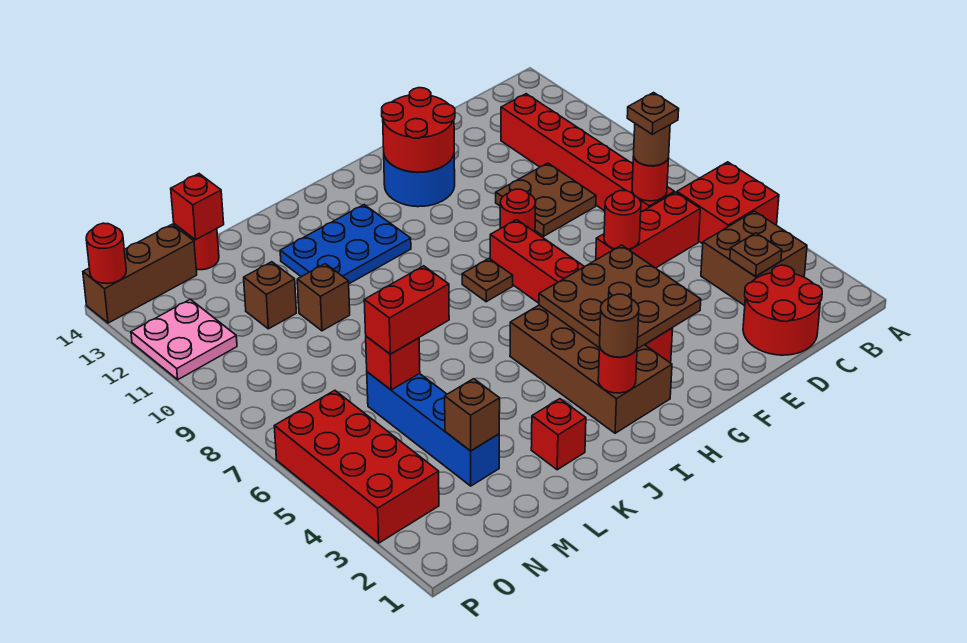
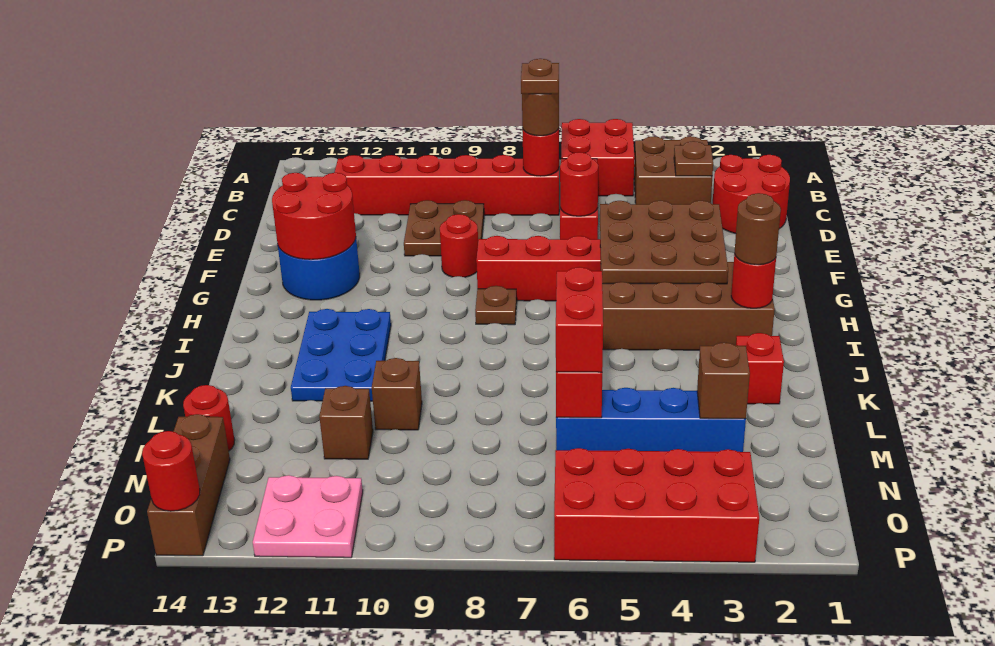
red 1x1 brick [171,174,224,240] -> none

